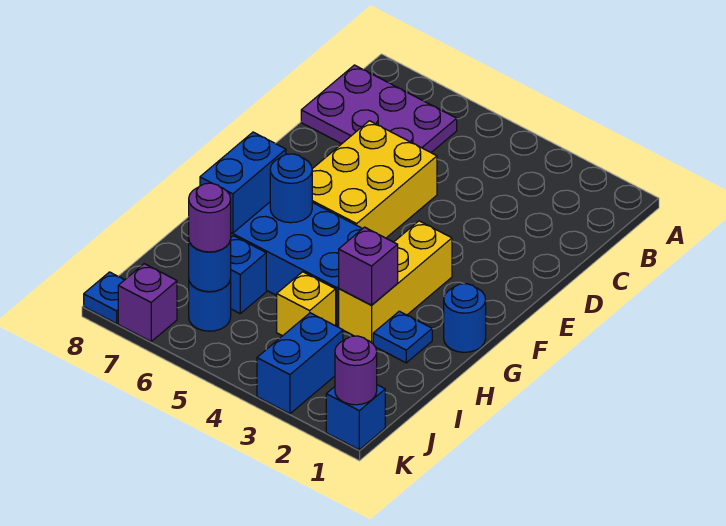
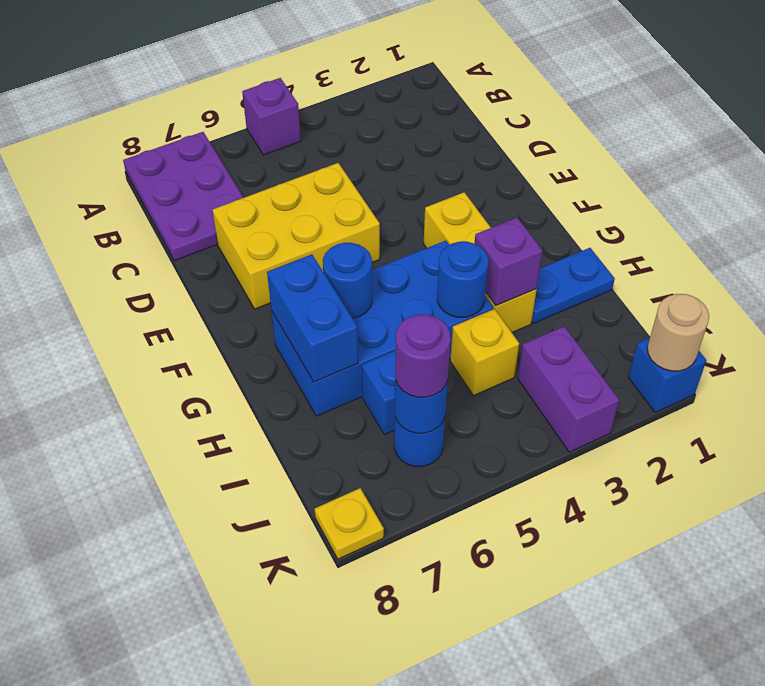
purple 2x3 plate [301,65,457,152] -> purple 2x3 plate turned to [123,132,244,261]
yellow 2x3 brick [312,121,437,238] -> yellow 2x3 brick turned to [212,163,380,309]
blue 1x1 round brick [444,284,486,352] -> blue 1x1 round brick moved to [437,241,489,317]
blue 1x1 plate [373,311,432,363] -> blue 1x2 plate [532,248,615,323]
blue 1x2 brick [257,313,343,414] -> purple 1x2 brick [518,326,619,452]
purple 1x1 round brick [335,336,377,405] -> tan 1x1 round brick [647,294,709,371]
purple 1x1 brick [118,264,177,341] -> purple 1x1 brick moved to [242,78,301,155]
blue 1x1 plate [84,272,124,324] -> yellow 1x1 plate [315,488,384,559]

